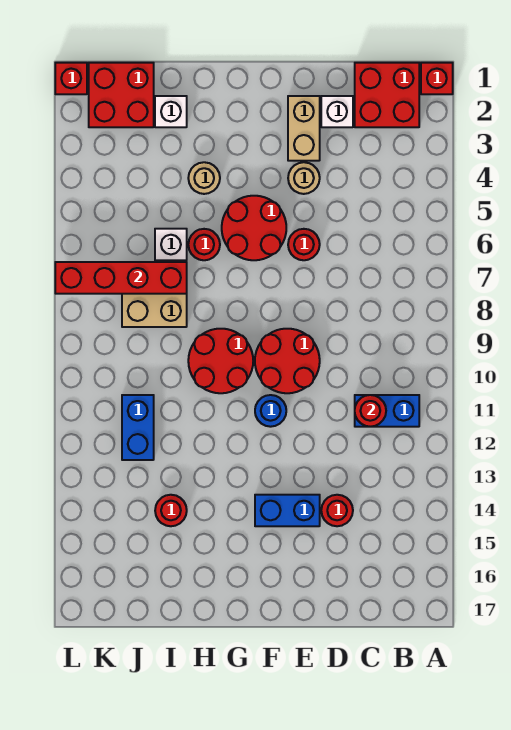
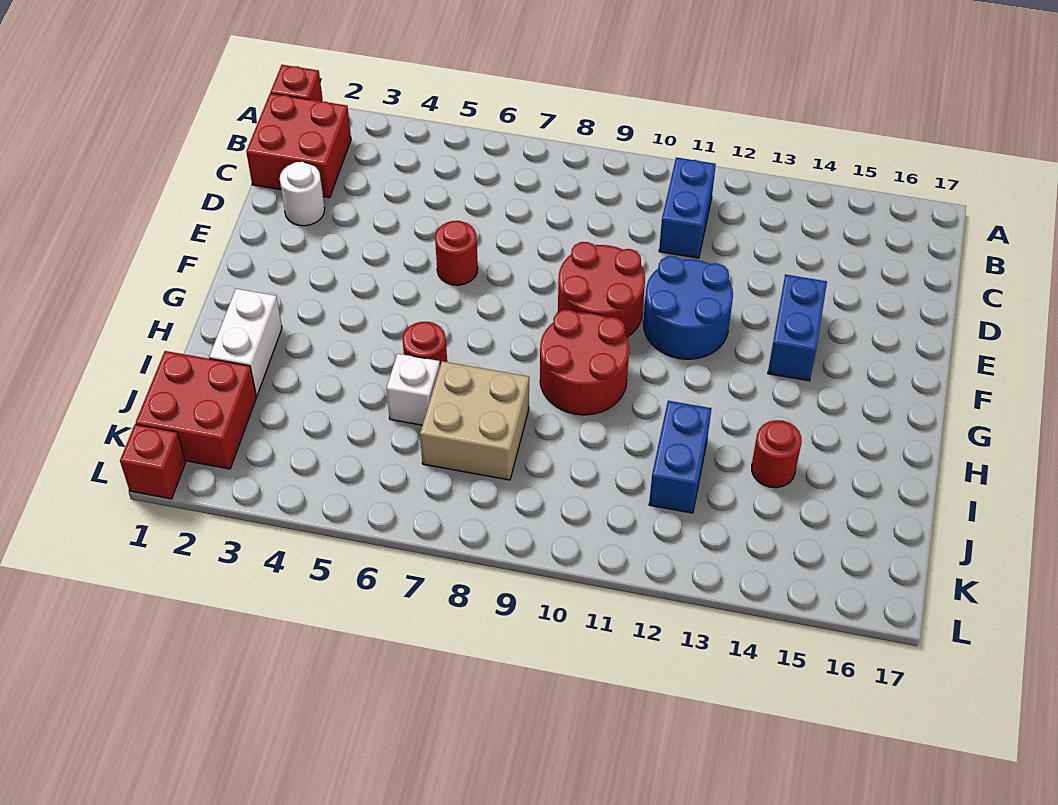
red 1x1 round brick [355,395,386,427] -> none
white 1x1 brick [321,96,353,127] -> white 1x1 round brick [280,162,325,226]
red 1x1 round brick [321,495,353,526] -> none
tan 1x2 brick [288,96,320,161] -> none
tan 1x1 round brick [288,162,320,194] -> none
red 2x2 round brick [222,196,286,260] -> none
blue 1x1 round brick [255,395,286,427] -> blue 2x2 round brick [643,256,733,359]
tan 1x1 round brick [188,162,220,194] -> none
white 1x1 brick [155,96,187,127] -> white 1x2 brick [209,289,282,396]
red 1x4 brick [55,262,187,294] -> none
blue 1x2 brick [122,395,154,460] -> blue 1x2 brick turned to [649,401,712,513]

